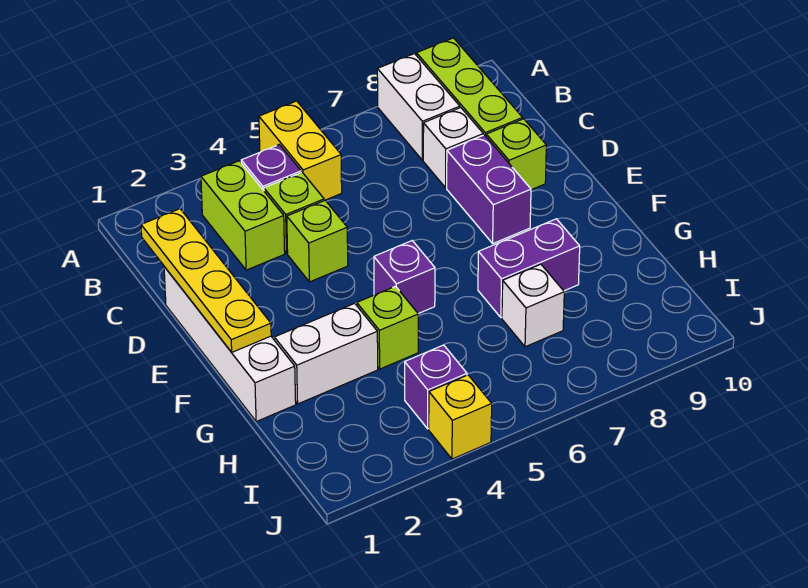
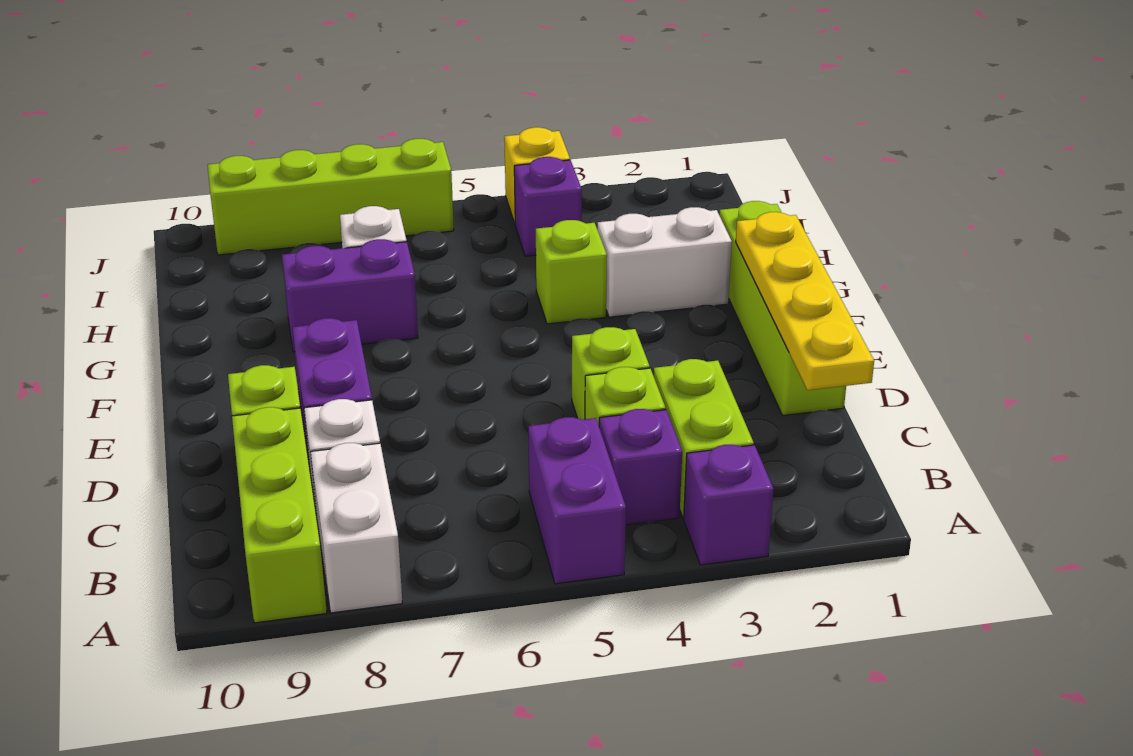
yellow 1x2 brick [259,101,342,200] -> purple 1x2 brick [528,417,626,584]
white 1x4 brick [164,267,296,422] -> lime 1x4 brick [719,201,846,415]
purple 1x1 brick [374,241,435,314] -> purple 1x1 brick moved to [684,445,773,565]
none -> lime 1x4 brick [208,139,454,255]

